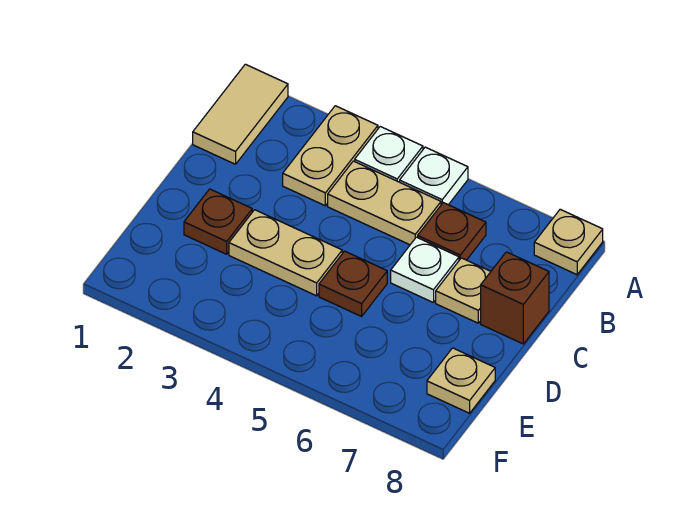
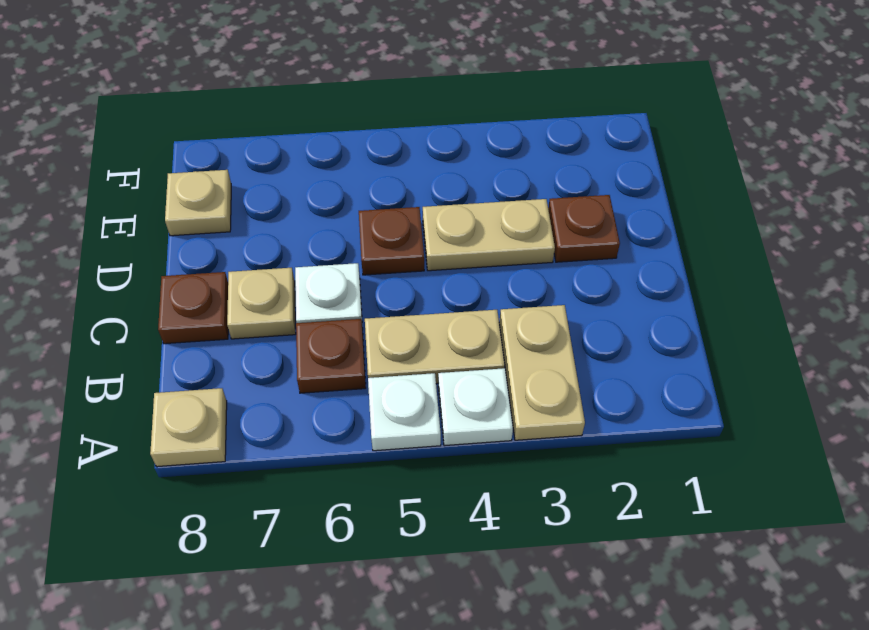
tan 1x2 tile [193,64,288,164] -> none
brown 1x1 brick [481,252,549,344] -> brown 1x1 plate [158,272,228,344]

